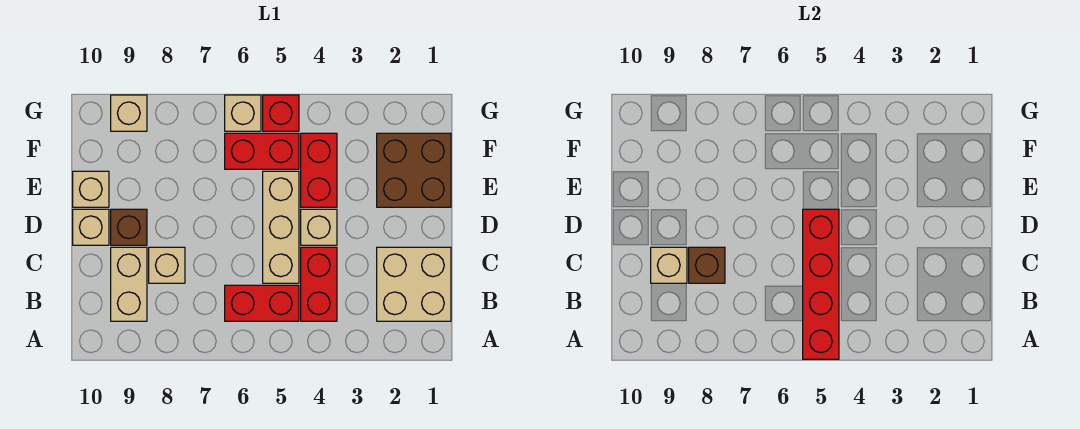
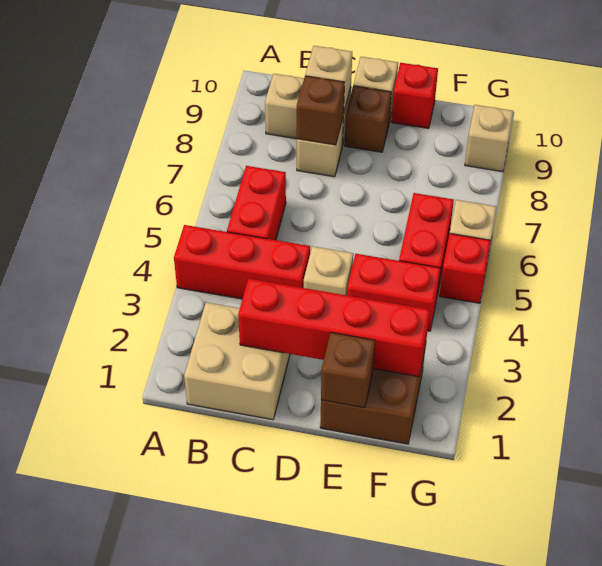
red 1x4 brick [803,209,839,359] -> red 1x4 brick moved to [238,279,430,377]
red 1x2 brick [301,247,337,321] -> red 1x3 brick [174,225,310,299]
tan 1x3 brick [263,171,299,283] -> none
none -> brown 1x1 brick [321,333,375,408]
tan 1x1 brick [73,171,109,207] -> red 1x1 brick [391,63,438,129]

